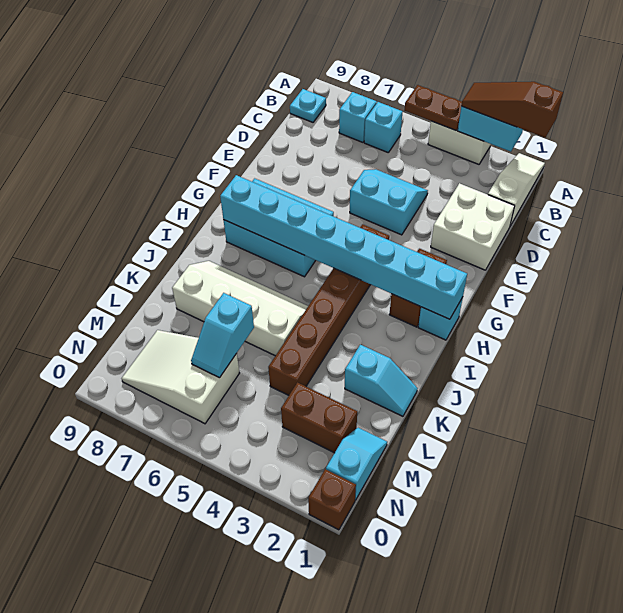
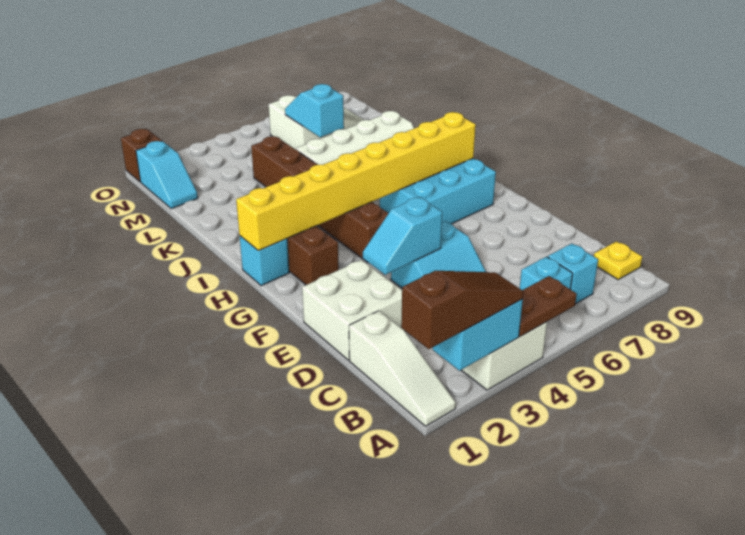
cyan 1x1 plate [290,89,326,122] -> yellow 1x1 plate [594,241,642,280]
cyan 1x8 brick [220,175,467,319] -> yellow 1x8 brick [236,112,476,251]
cyan 1x2 slope [345,345,418,416] -> cyan 1x2 slope moved to [363,197,442,275]
brown 1x2 brick [281,383,357,453] -> none

